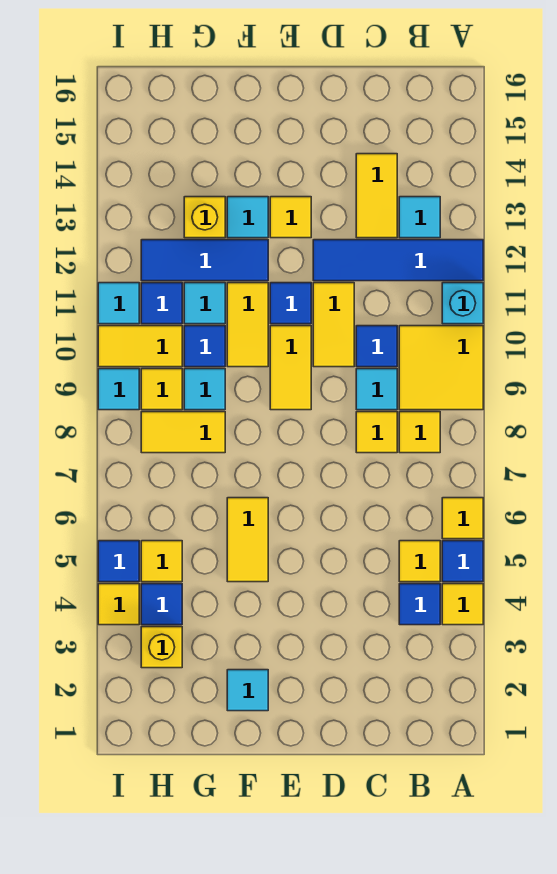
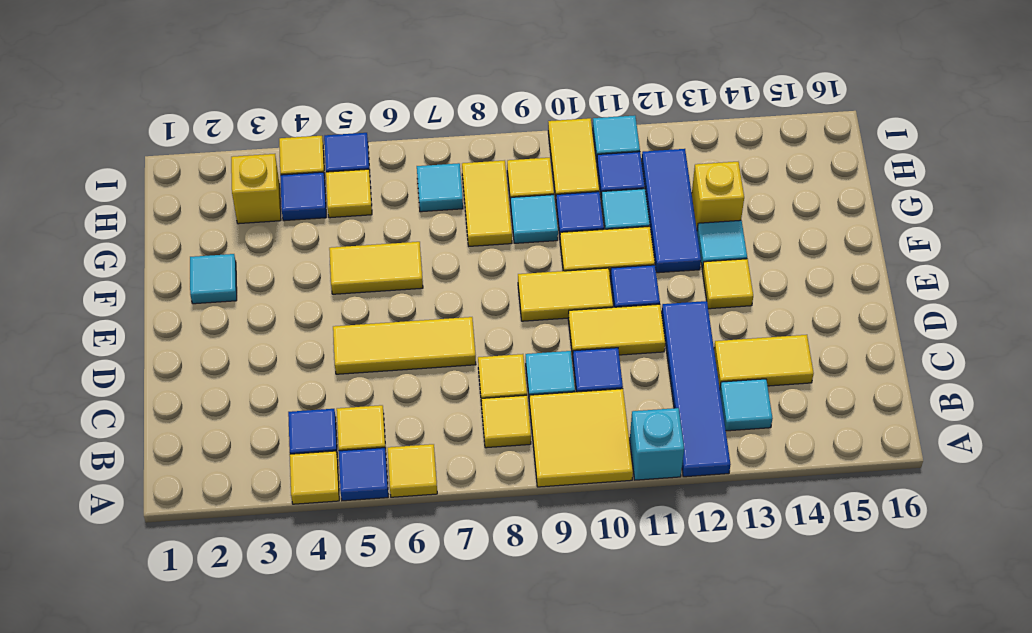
none -> yellow 1x3 tile [333,317,476,374]
cyan 1x1 tile [98,369,139,410] -> cyan 1x1 tile moved to [417,163,463,212]

